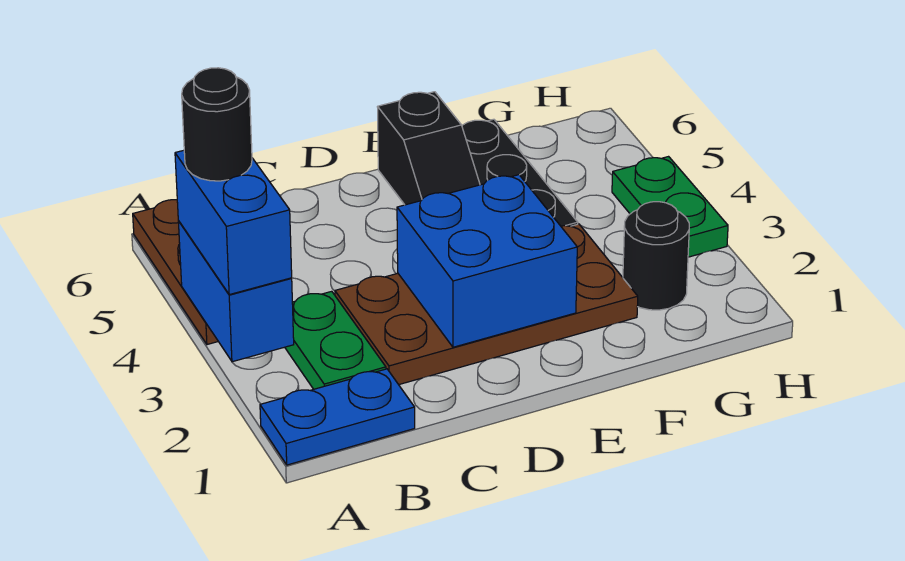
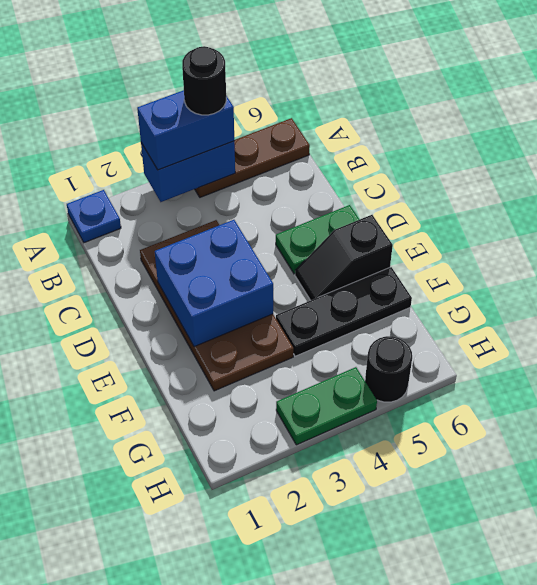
blue 1x2 plate [260,369,415,465] -> blue 1x1 plate [67,190,121,243]
green 1x2 plate [285,291,386,389] -> green 1x2 plate moved to [276,205,360,274]
black 1x1 round brick [623,202,689,310] -> black 1x1 round brick moved to [365,336,412,402]

